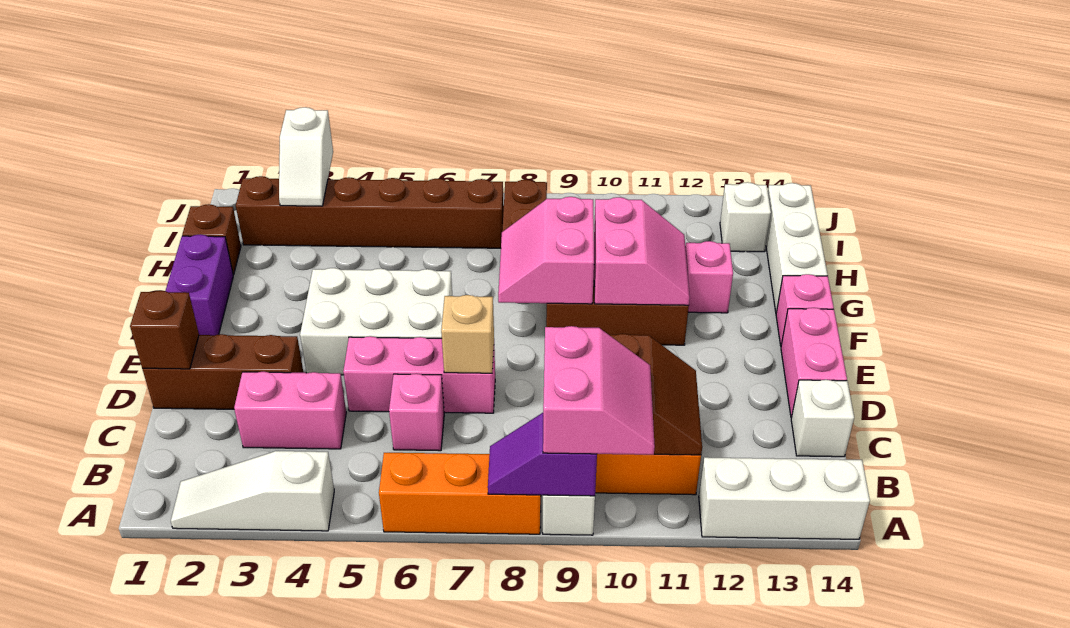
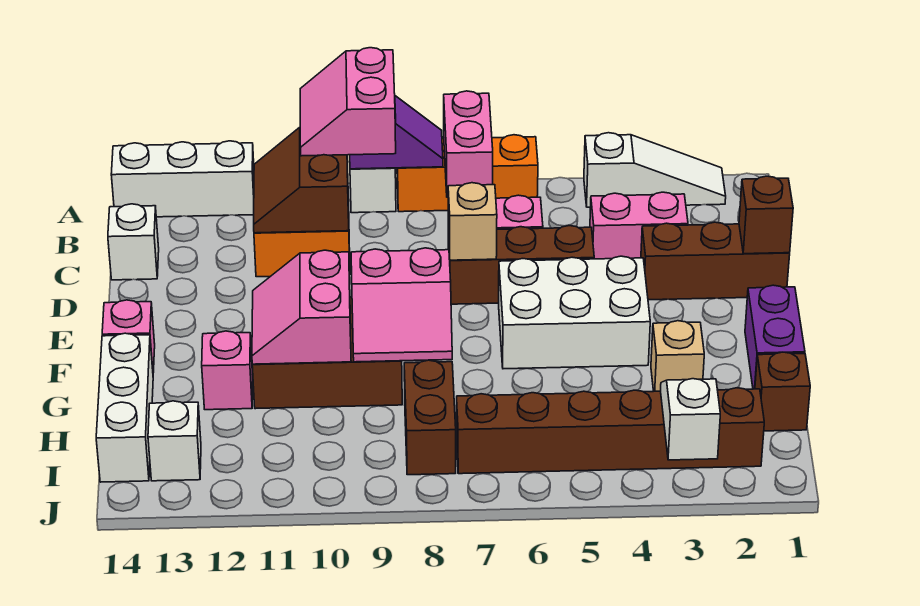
pink 1x3 brick [343,336,495,413] -> brown 1x3 brick [448,226,594,304]
pink 1x2 brick [781,308,847,418] -> pink 1x2 brick moved to [444,91,493,197]
pink 2x2 slope [498,197,594,304] -> pink 2x2 slope turned to [351,248,452,362]
none -> tan 1x1 brick [651,321,704,391]

